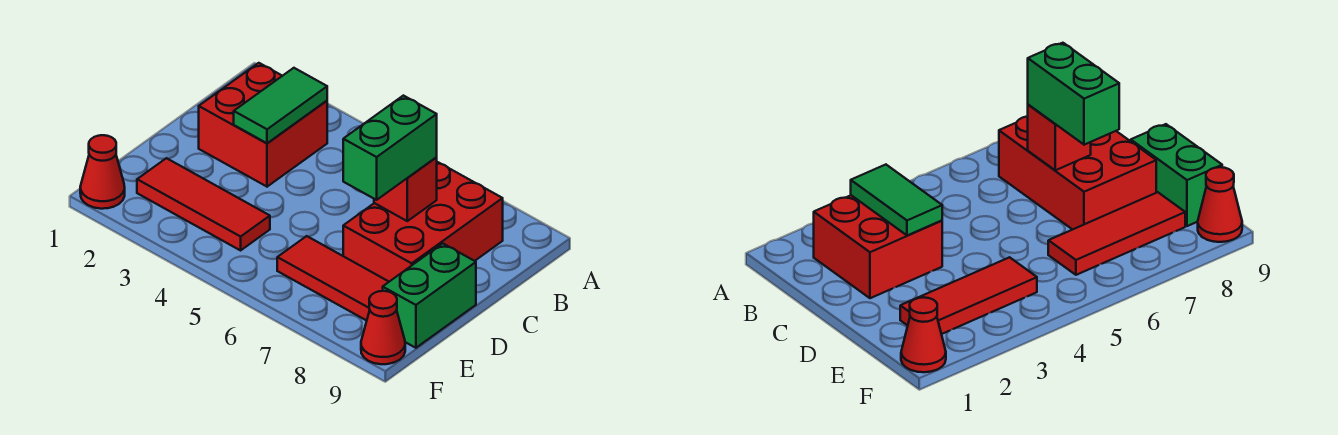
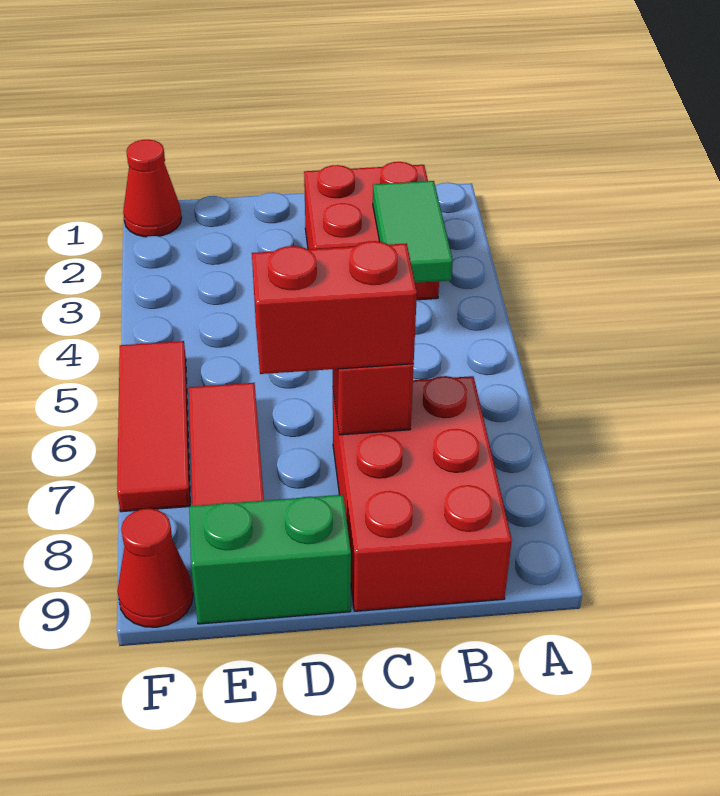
green 1x2 tile [234,68,327,143] -> green 1x2 tile turned to [373,181,453,283]
red 2x3 brick [343,162,503,282] -> red 2x3 brick turned to [333,376,512,611]
green 1x2 brick [343,96,437,200] -> red 1x2 brick [252,241,417,374]
red 1x3 tile [137,158,270,250] -> red 1x3 tile moved to [117,341,190,512]

